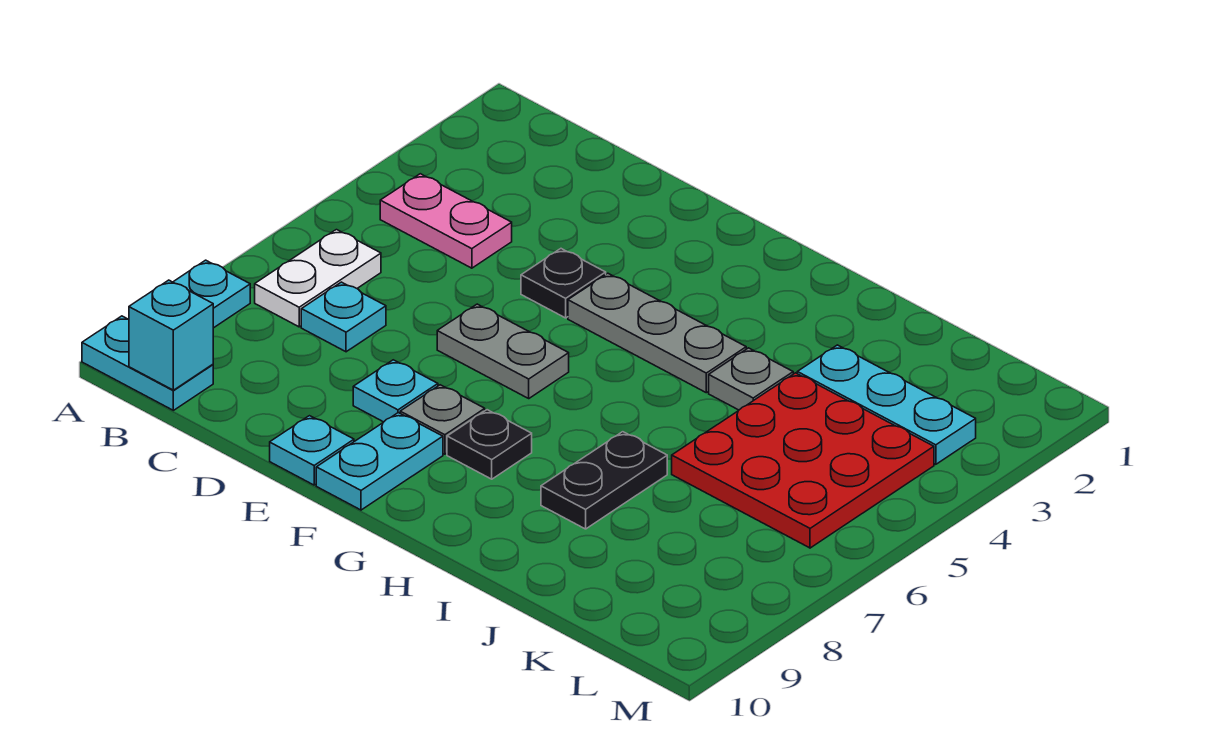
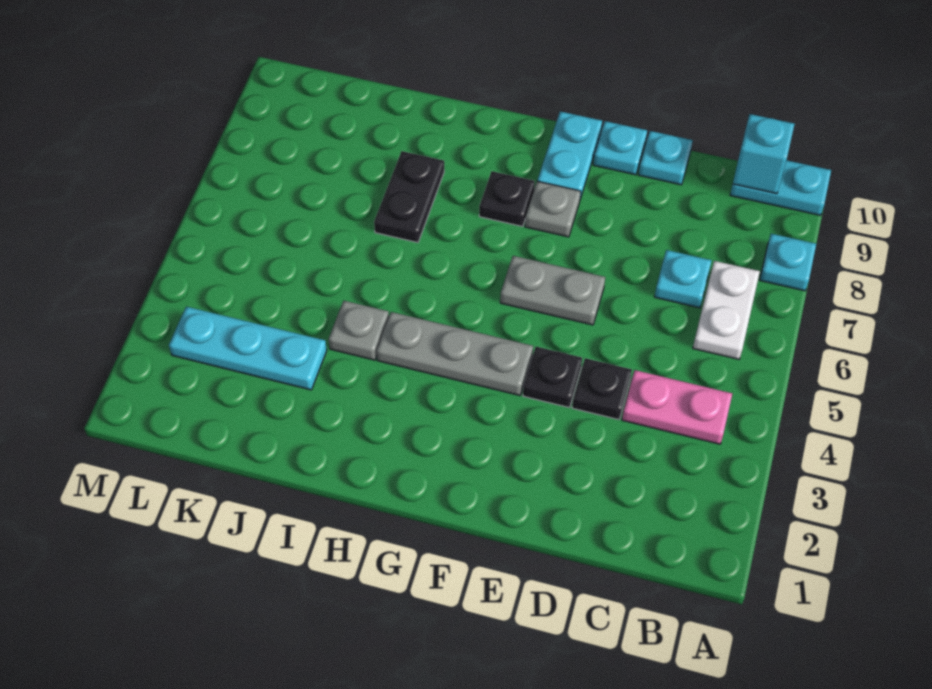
none -> black 1x1 plate [572,358,632,420]
cyan 1x1 plate [353,360,438,422] -> cyan 1x1 plate moved to [639,131,693,185]
red 3x3 plate [672,373,934,548] -> none

